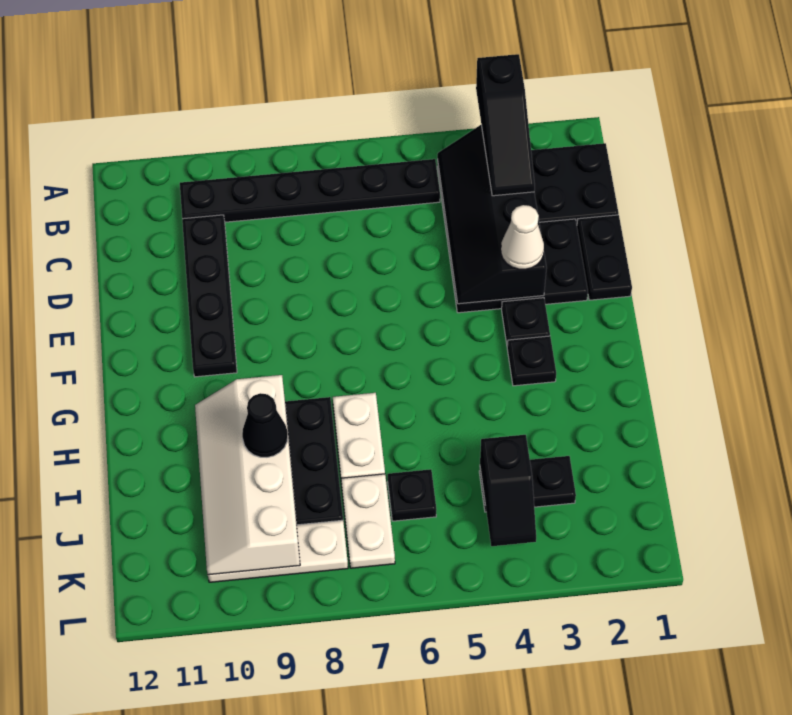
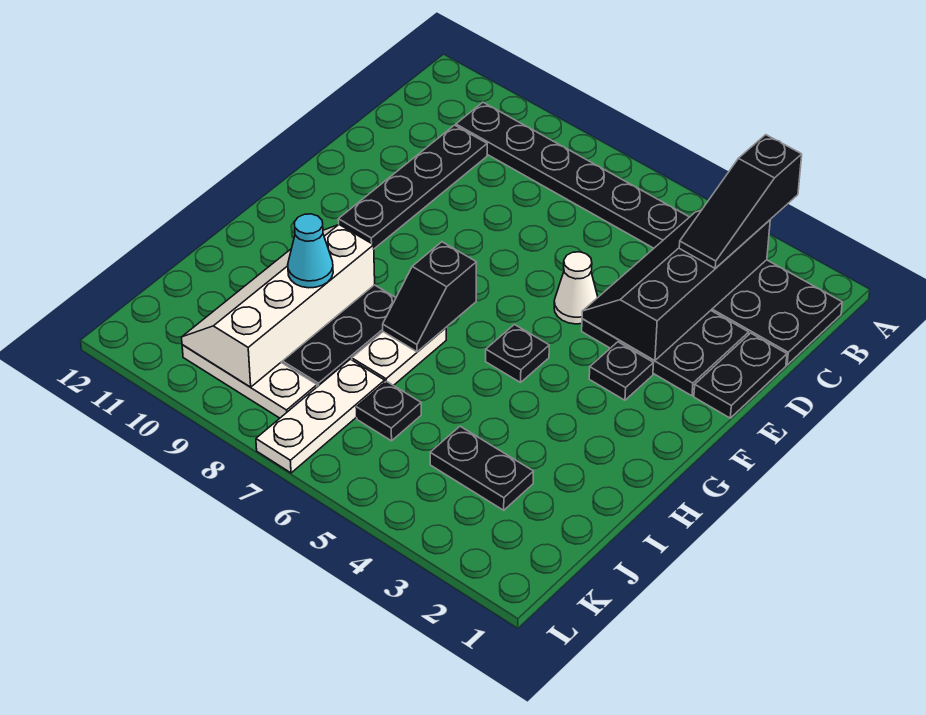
white 1x1 cone [501,205,544,269] -> white 1x1 cone moved to [554,252,598,324]
black 1x1 plate [507,336,556,386] -> black 1x1 plate moved to [486,325,549,382]
black 1x1 cone [242,393,288,457] -> cyan 1x1 cone [288,214,333,288]
black 1x2 slope [480,435,536,546] -> black 1x2 slope moved to [383,242,476,352]
white 1x2 plate [341,474,395,568] -> white 1x3 plate [256,359,385,473]

